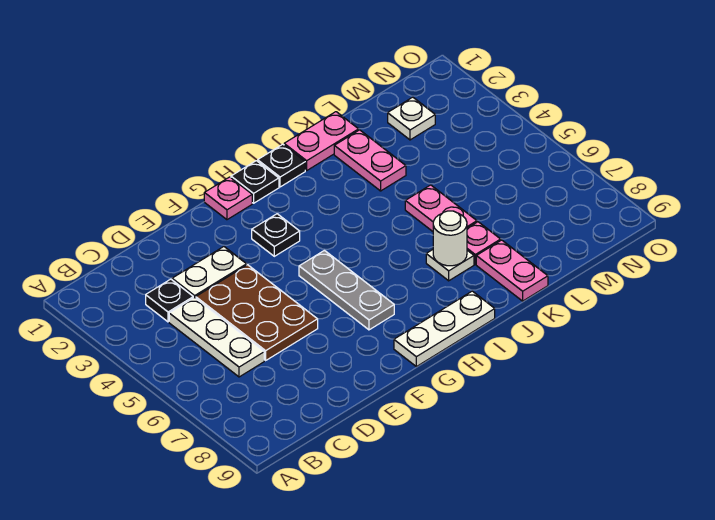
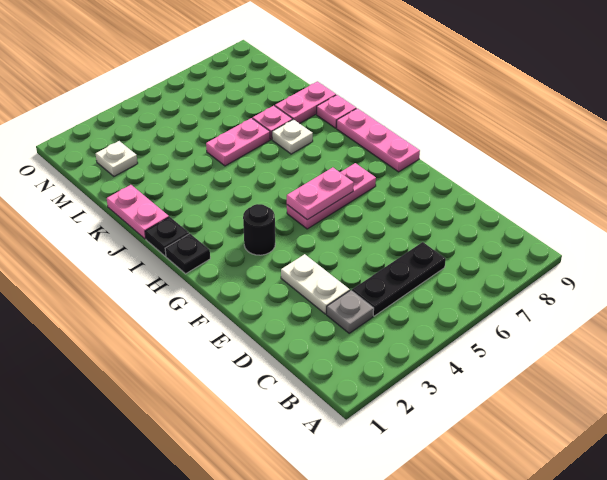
black 1x1 plate [146,279,193,322] -> grey 1x1 plate [327,290,374,333]
white 1x3 plate [169,297,264,377] -> black 1x3 plate [352,242,446,316]
brown 2x3 plate [196,265,318,360] -> none
pink 1x1 plate [204,177,252,220] -> pink 1x1 plate moved to [317,95,356,128]
black 1x1 plate [252,214,300,256] -> black 1x1 round brick [243,204,275,255]
grey 1x3 plate [299,250,394,330] -> pink 1x3 plate [287,163,376,229]
white 1x3 plate [394,291,495,367] -> pink 1x3 plate [337,108,420,172]
white 1x1 round brick [433,211,467,266] -> none
pink 1x2 plate [334,130,406,191] -> pink 1x2 plate moved to [287,167,354,220]

